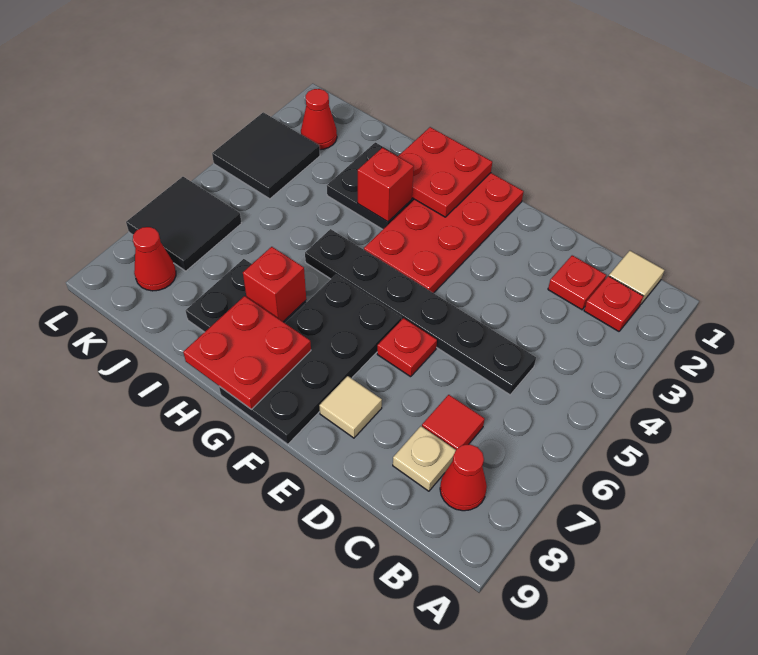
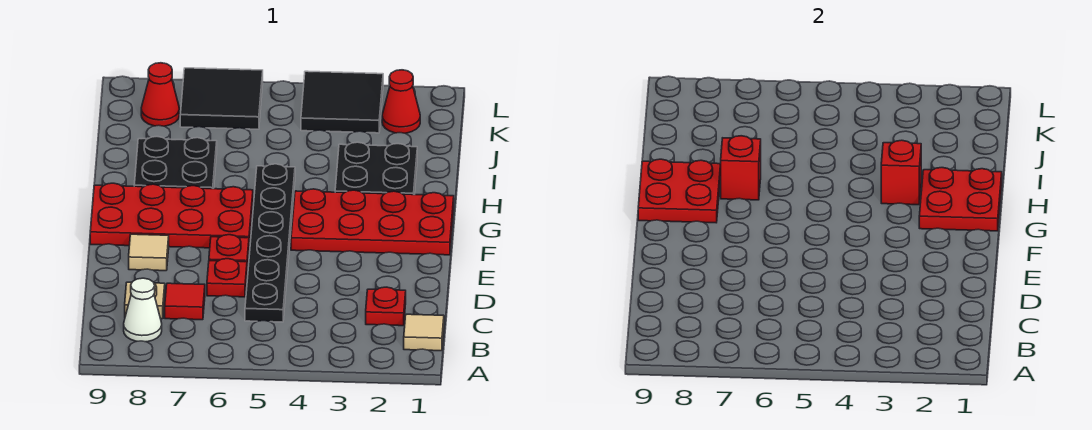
red 1x1 plate [584,276,643,331] -> red 1x1 plate moved to [207,259,247,297]
red 1x1 cone [440,444,487,511] -> white 1x1 cone [124,278,162,342]
black 2x4 plate [219,275,402,444] -> red 2x4 plate [90,183,253,248]

